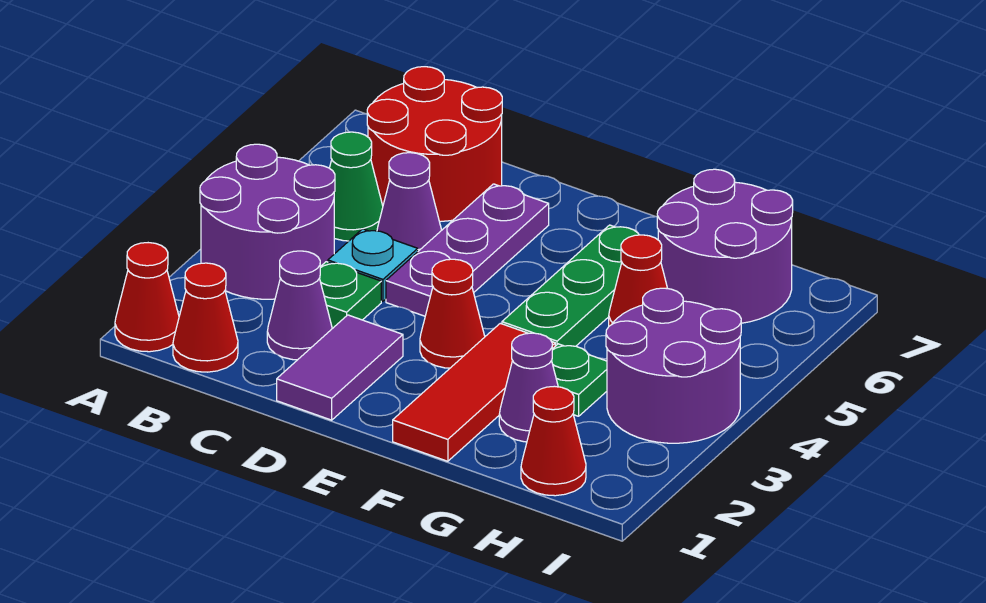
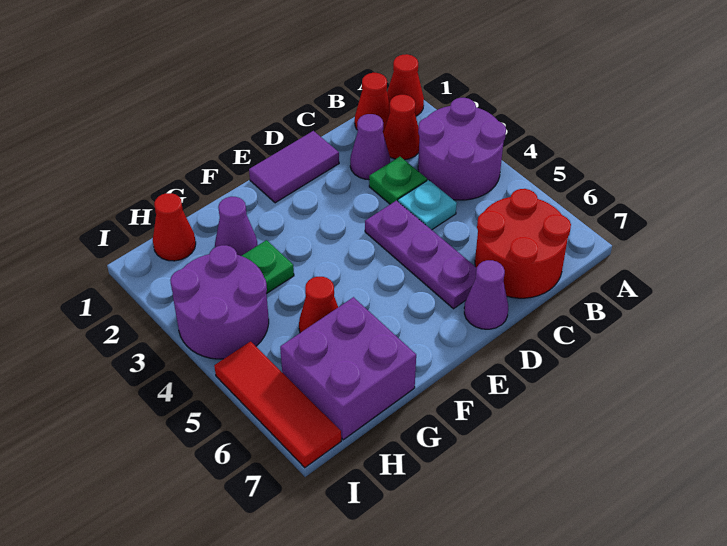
green 1x1 cone [330,132,383,241] -> none
purple 1x1 cone [377,153,442,251] -> purple 1x1 cone moved to [464,260,508,329]
purple 1x2 tile [277,315,403,420] -> purple 1x2 tile turned to [249,131,339,203]
red 1x1 cone [420,259,485,368] -> red 1x1 cone moved to [383,95,419,160]
red 1x3 tile [393,323,555,461] -> red 1x3 tile moved to [214,341,341,468]
green 1x3 plate [502,225,639,346] -> none
purple 2x2 round brick [657,169,793,323] -> purple 2x2 brick [280,297,416,440]

